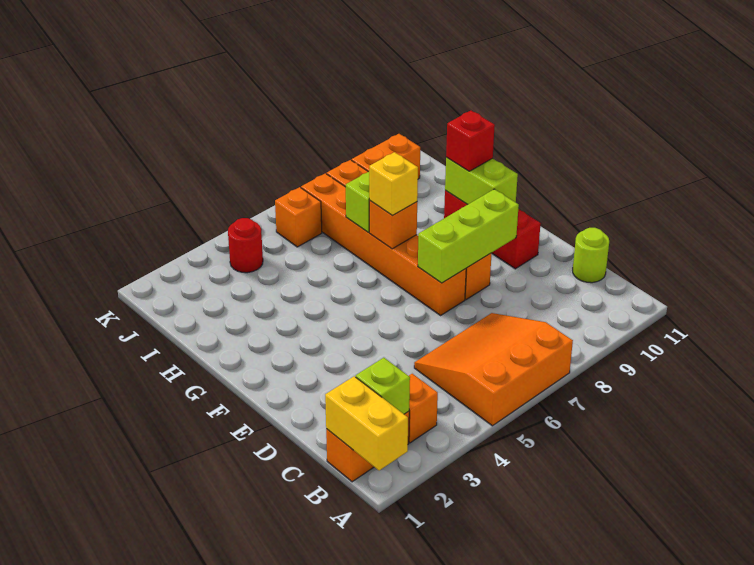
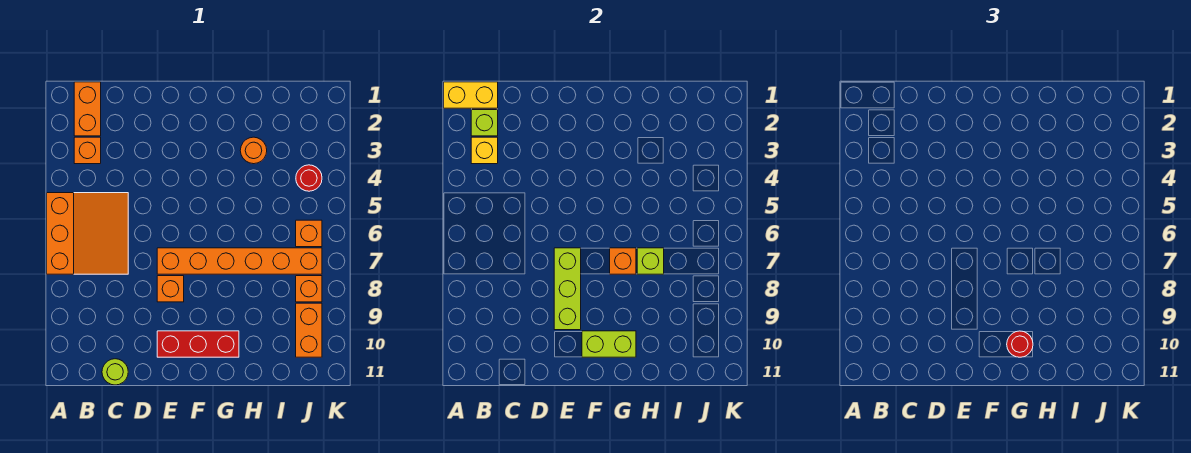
yellow 1x1 brick [369,152,418,216] -> yellow 1x1 brick moved to [471,137,498,164]
red 1x1 brick [446,111,495,171] -> red 1x1 round brick [1007,331,1033,357]
none -> orange 1x1 round brick [240,137,267,164]

